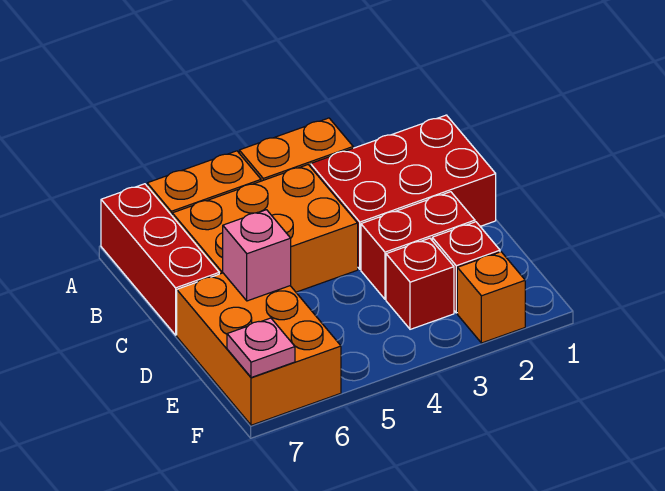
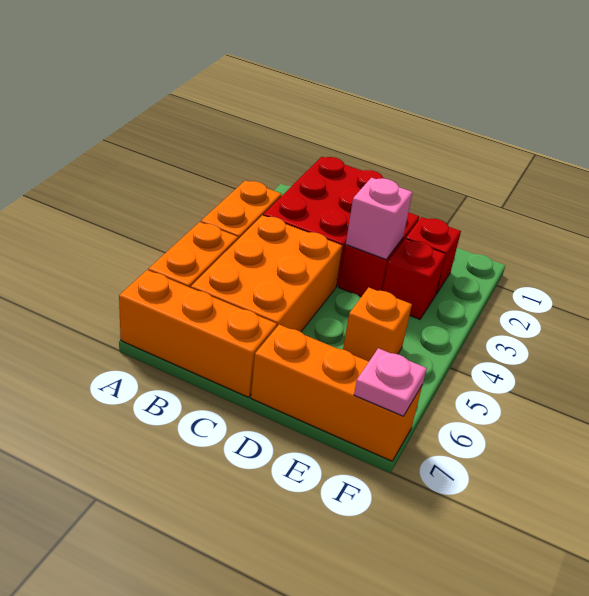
red 1x3 brick [101,184,219,335] -> orange 1x3 brick [119,270,277,397]
orange 2x3 brick [177,273,341,425] -> orange 1x3 brick [251,325,422,461]
pink 1x1 brick [223,210,291,301] -> pink 1x1 brick moved to [346,178,412,259]
orange 1x1 brick [457,252,525,343] -> orange 1x1 brick moved to [343,288,412,361]

